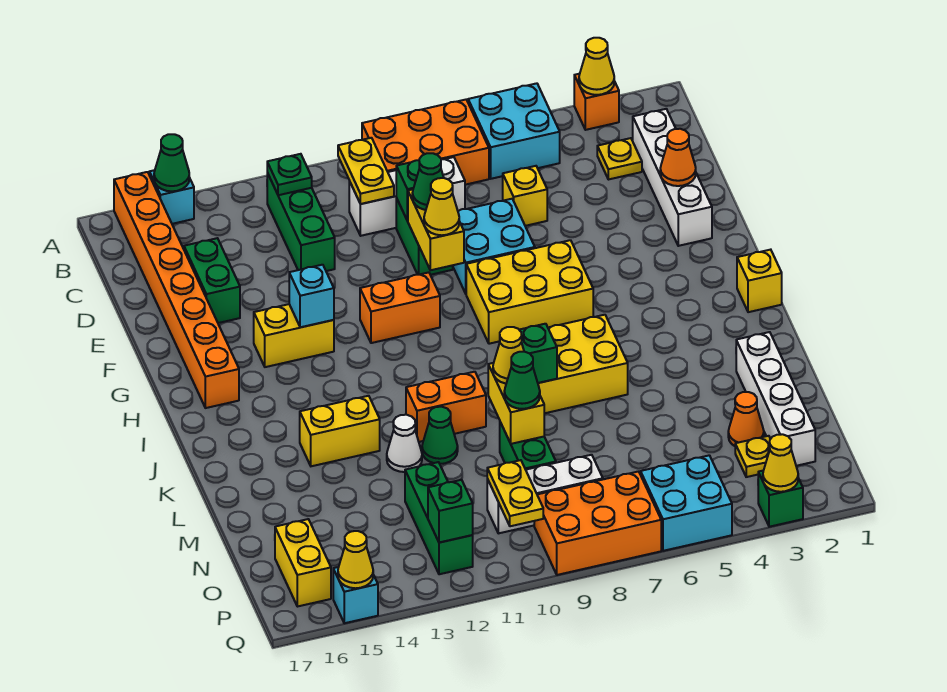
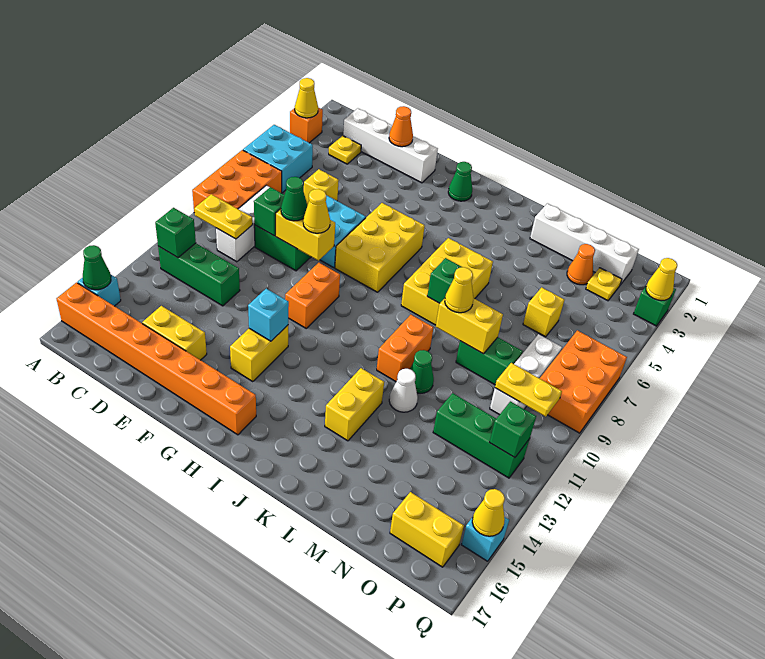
green 1x1 plate [267,154,312,195] -> green 1x1 brick [155,208,196,258]
green 1x2 brick [184,238,240,323] -> yellow 1x2 brick [142,306,207,360]
yellow 1x1 brick [737,250,782,312] -> yellow 1x1 brick moved to [523,287,564,337]
green 1x1 cone [504,352,540,409] -> green 1x1 cone moved to [448,162,472,201]
cyan 2x2 brick [641,455,732,551] -> none

